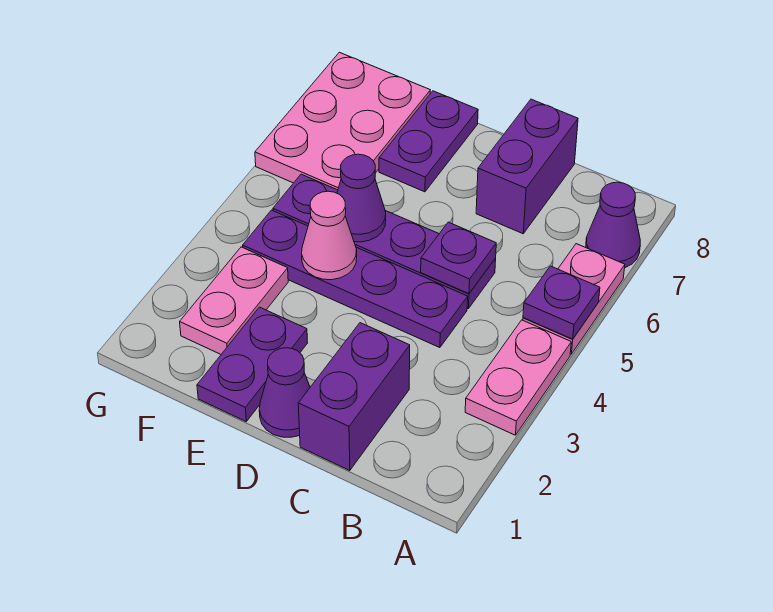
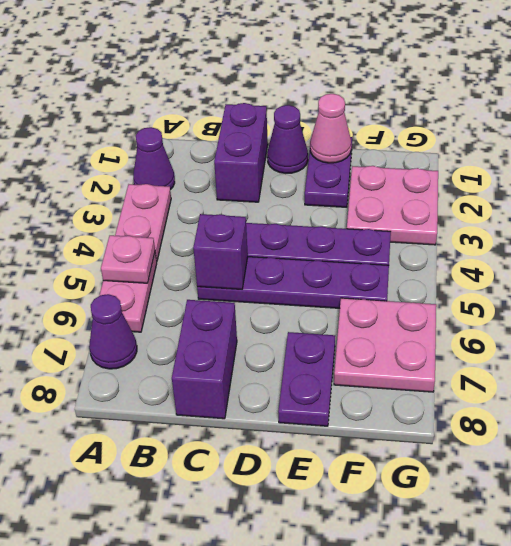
purple 1x1 plate [523,266,600,339] -> pink 1x1 plate [101,235,155,283]
purple 1x1 plate [421,222,496,294] -> purple 1x1 brick [193,214,248,289]
pink 1x1 cone [302,191,357,280] -> pink 1x1 cone moved to [310,94,351,163]
purple 1x1 cone [337,154,386,242] -> purple 1x1 cone moved to [133,127,175,190]
pink 1x2 plate [180,247,288,354] -> pink 2x2 plate [347,166,438,245]
pink 2x3 plate [255,52,430,190] -> pink 2x2 plate [334,298,436,392]

